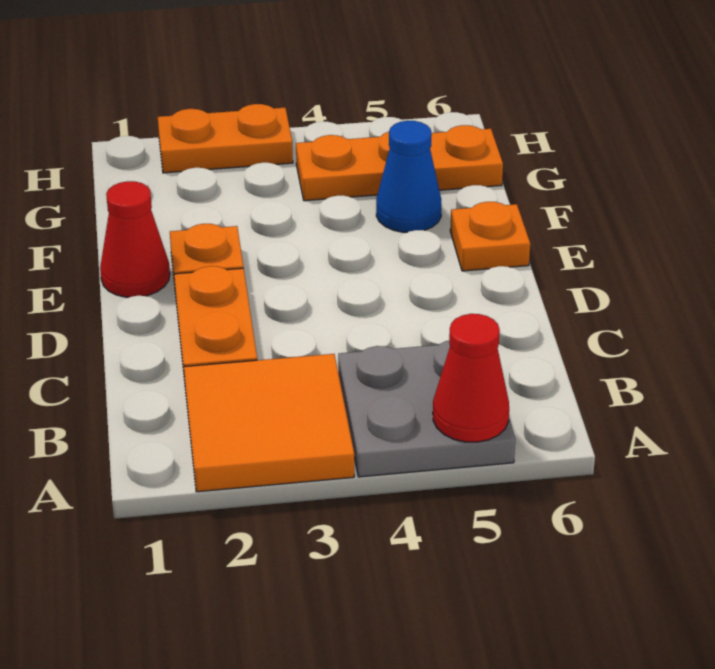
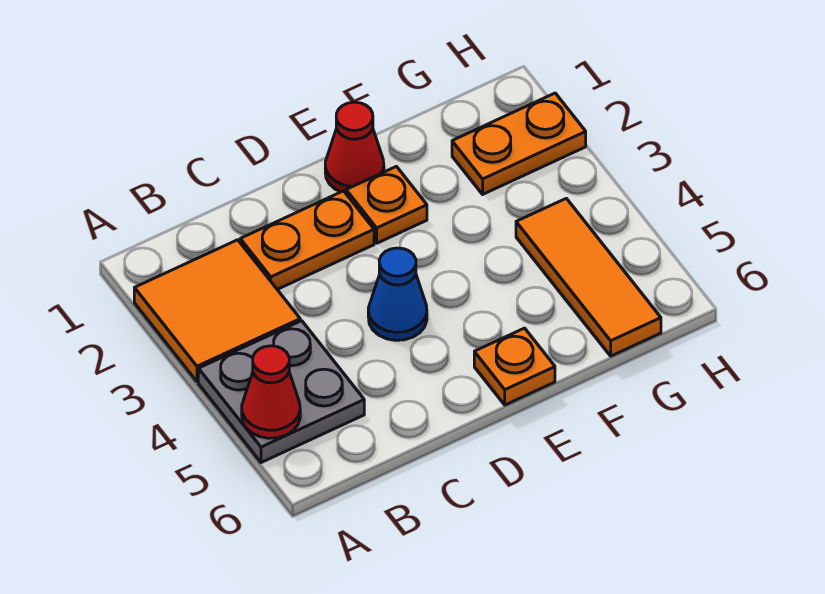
blue 1x1 cone [376,121,442,232] -> blue 1x1 cone moved to [368,248,427,340]
orange 1x3 plate [296,125,503,201] -> orange 1x3 tile [516,198,661,356]
orange 1x2 plate [158,104,293,173] -> orange 1x2 plate turned to [452,93,586,194]

